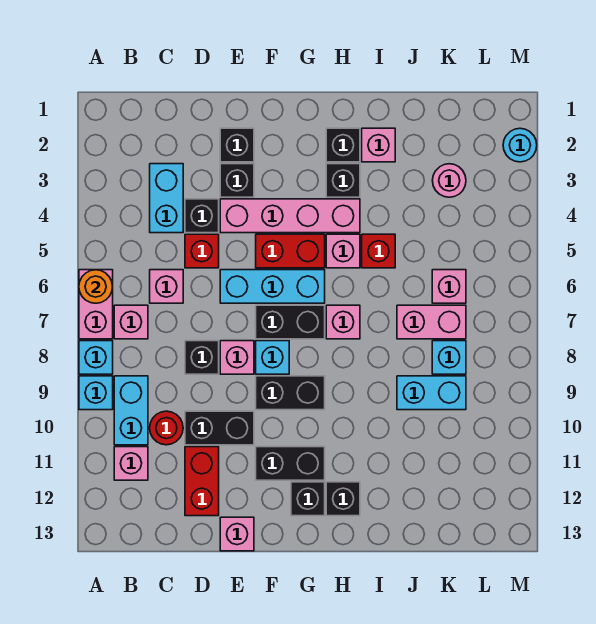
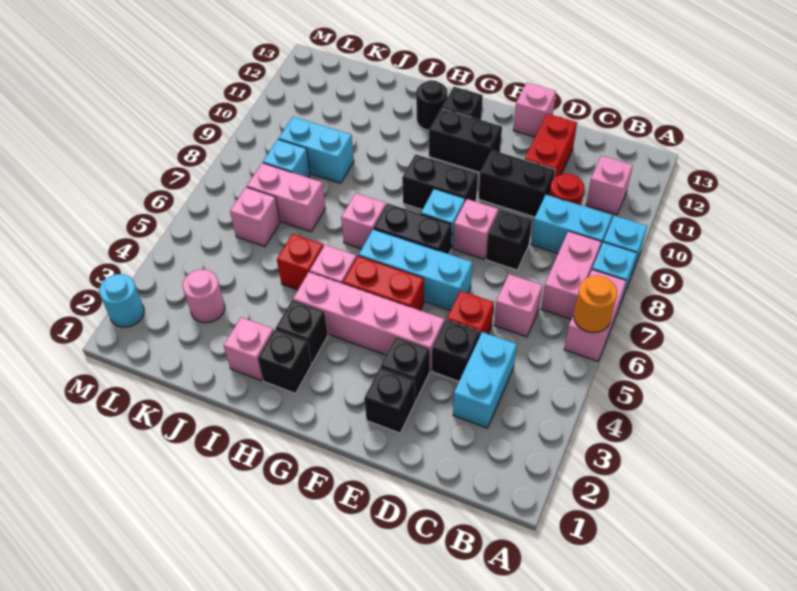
pink 1x1 brick [114,305,148,339] -> pink 1x2 brick [541,231,601,319]
cyan 1x2 brick [114,376,148,445] -> cyan 1x2 brick turned to [531,195,612,253]
black 1x1 brick [326,482,360,516] -> black 1x1 round brick [416,80,447,130]

